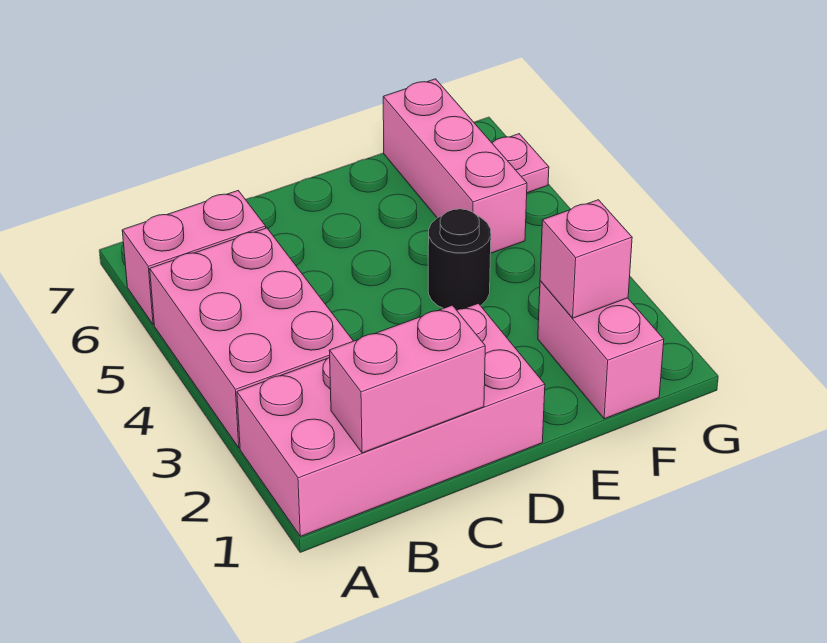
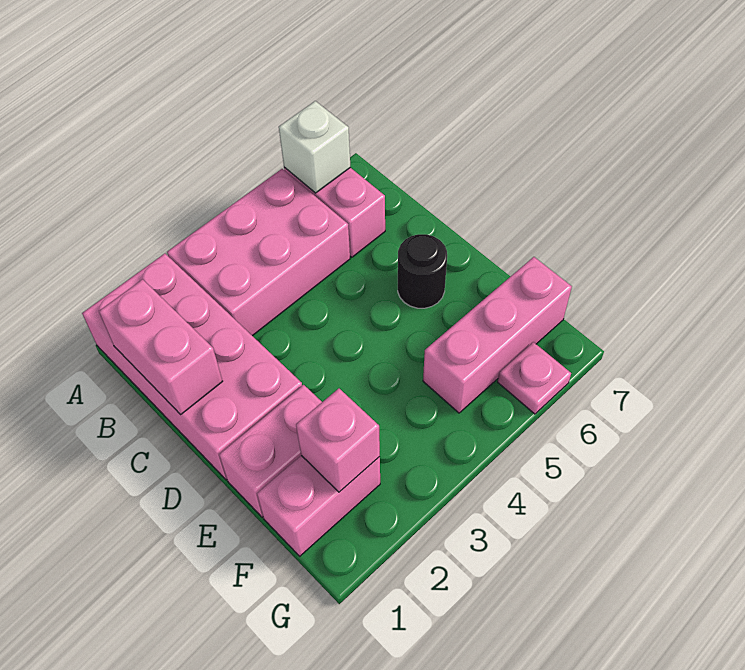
none -> white 1x1 brick [279,101,350,193]
none -> pink 1x2 brick [219,385,322,517]
black 1x1 round brick [428,209,491,310] -> black 1x1 round brick moved to [398,234,447,308]

